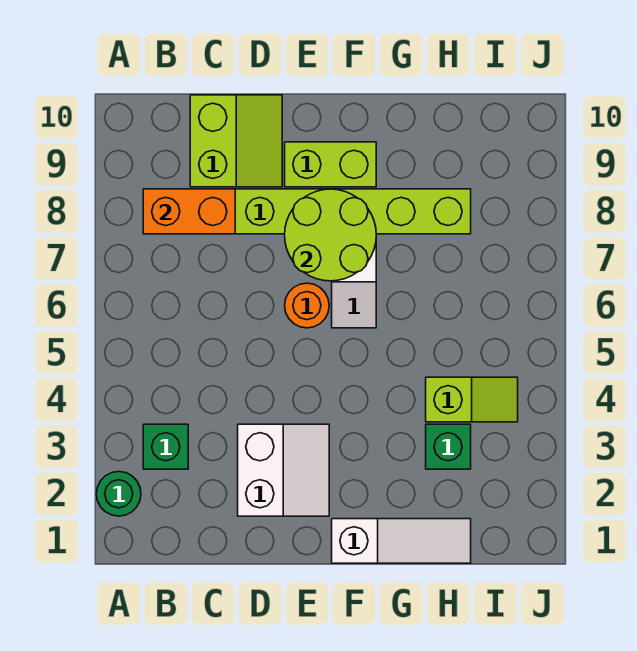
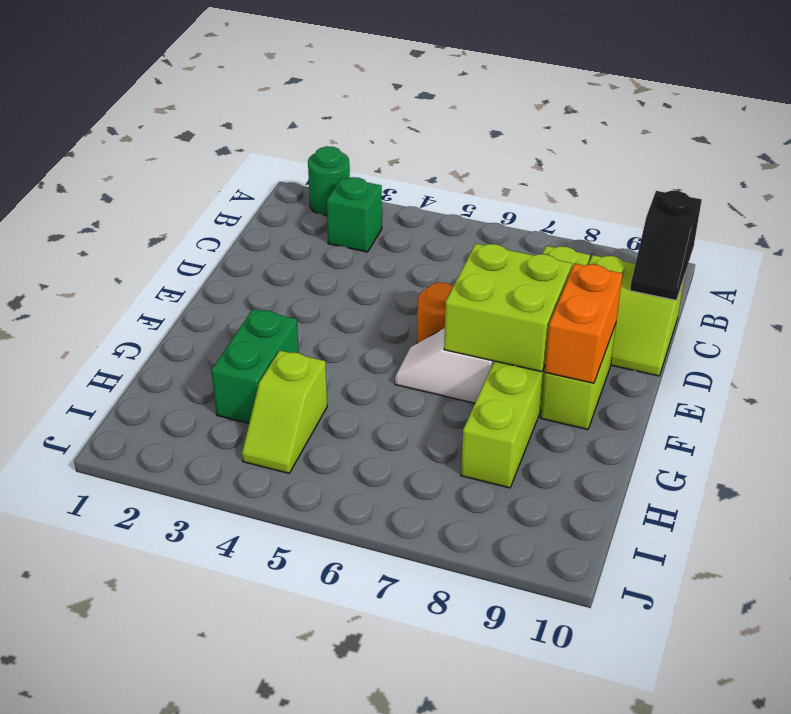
orange 1x2 brick [143,189,235,234] -> orange 1x2 brick moved to [545,264,623,383]
none -> black 1x2 slope [630,191,702,300]
white 2x2 slope [238,424,329,516] -> none
lime 2x2 round brick [285,189,376,281] -> lime 2x2 brick [444,244,572,372]
white 1x3 slope [332,519,471,563] -> none
green 1x1 brick [426,424,471,469] -> green 1x2 brick [211,309,299,423]

